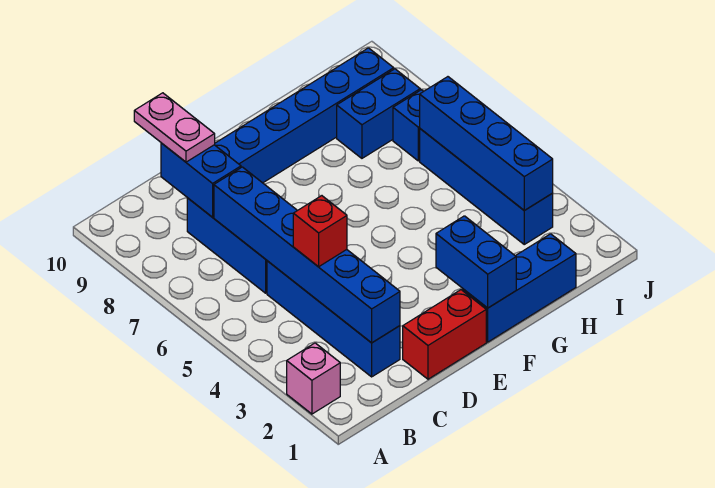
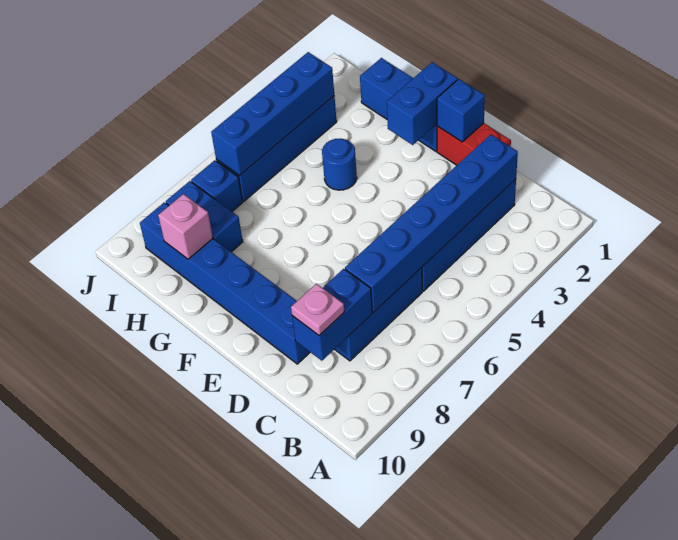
pink 1x1 brick [287,343,340,414] -> pink 1x1 brick moved to [158,194,213,259]
red 1x1 brick [293,196,347,267] -> none
pink 1x2 plate [134,93,215,162] -> pink 1x1 plate [291,284,344,335]
none -> blue 1x1 brick [437,79,485,142]
none -> blue 1x1 round brick [322,139,357,190]

